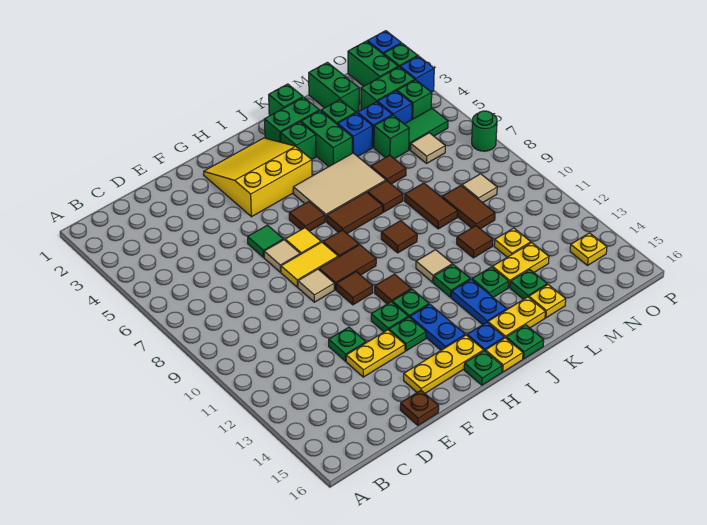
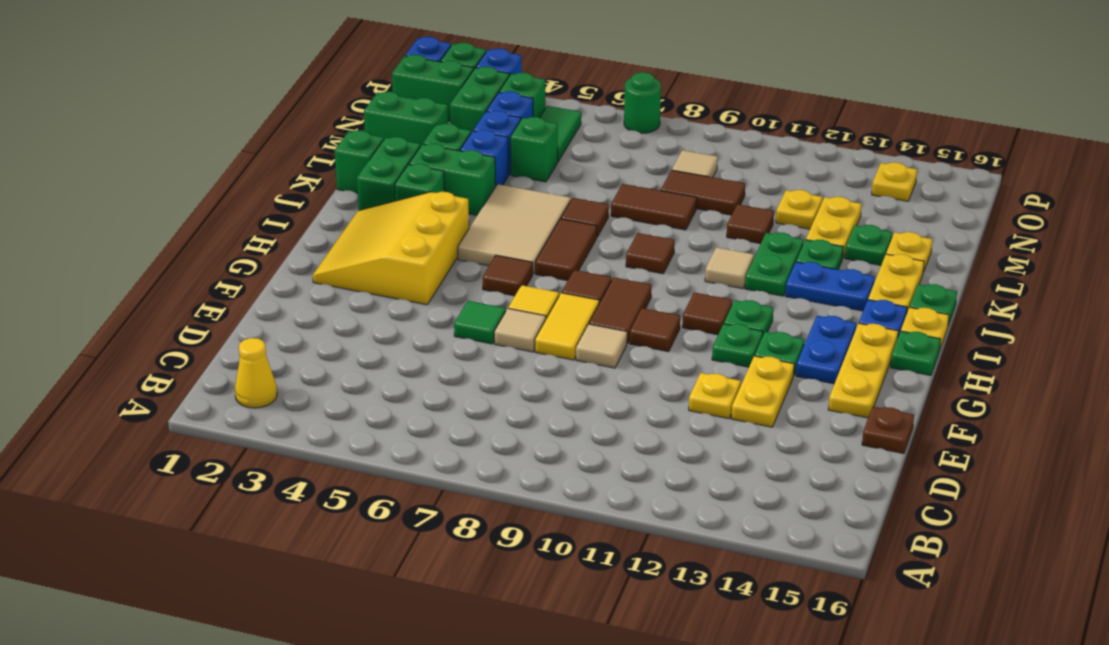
none -> yellow 1x1 cone [235,338,277,408]
green 1x1 plate [329,327,366,361] -> yellow 1x1 plate [689,373,741,419]
blue 1x2 plate [410,304,465,350] -> blue 1x2 plate turned to [796,316,856,384]
green 1x1 plate [434,264,470,297] -> green 1x2 plate [745,232,804,296]
brown 1x1 tile [371,155,406,184] -> none
tan 1x1 tile [411,133,445,163] -> none

